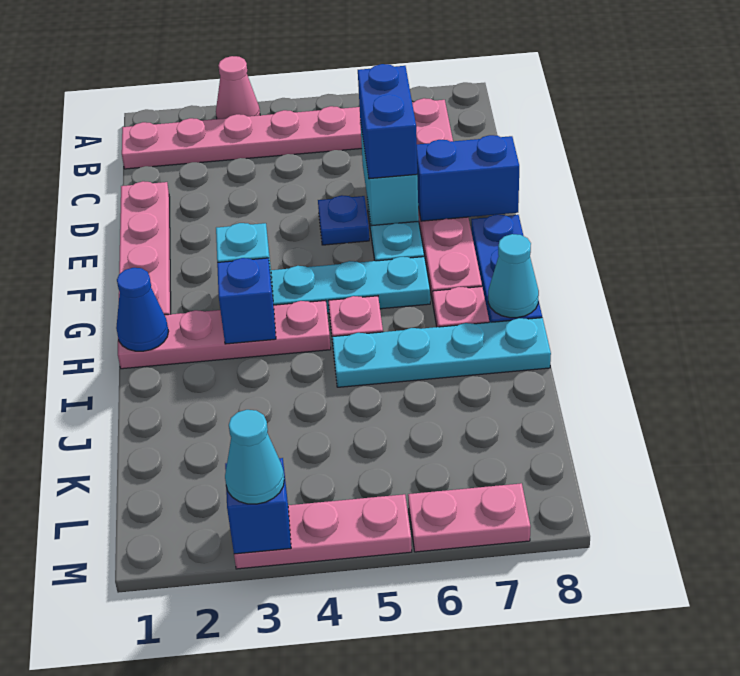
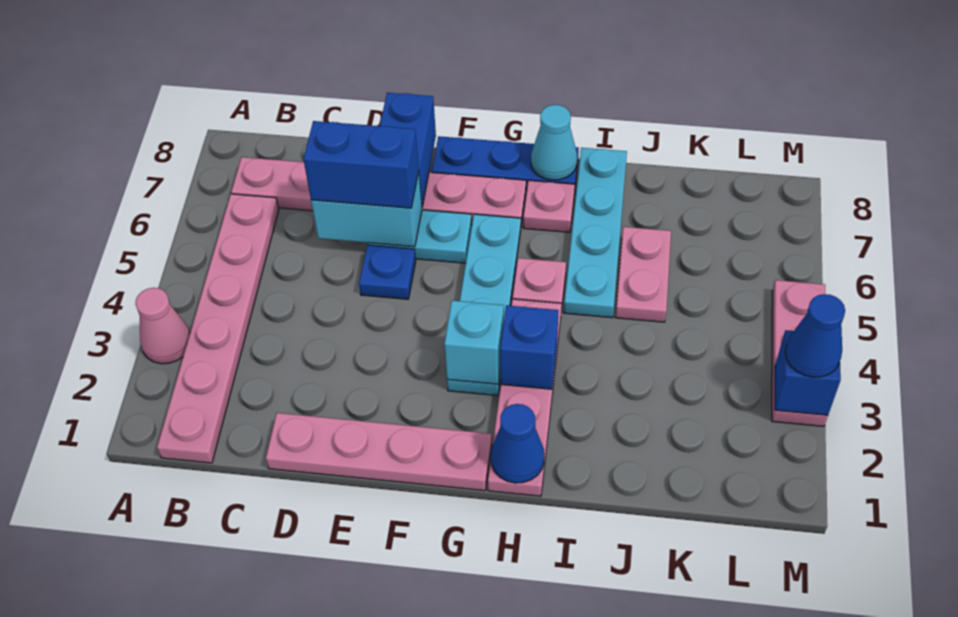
cyan 1x1 cone [225,410,284,504] -> blue 1x1 cone [785,294,845,377]
pink 1x2 plate [408,483,531,552] -> pink 1x2 plate moved to [615,227,671,322]

